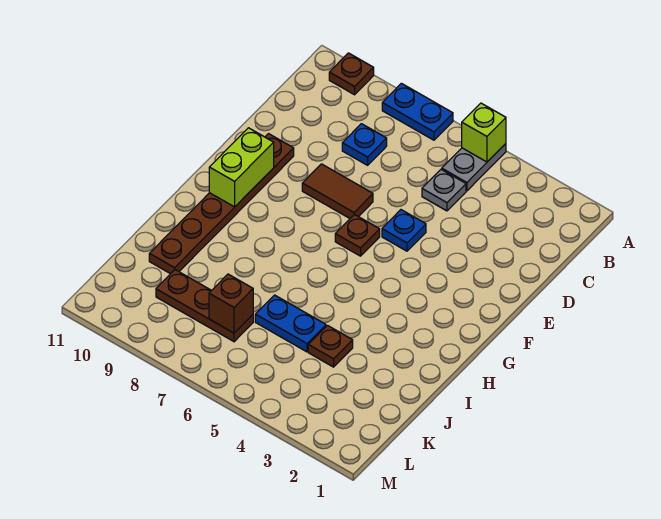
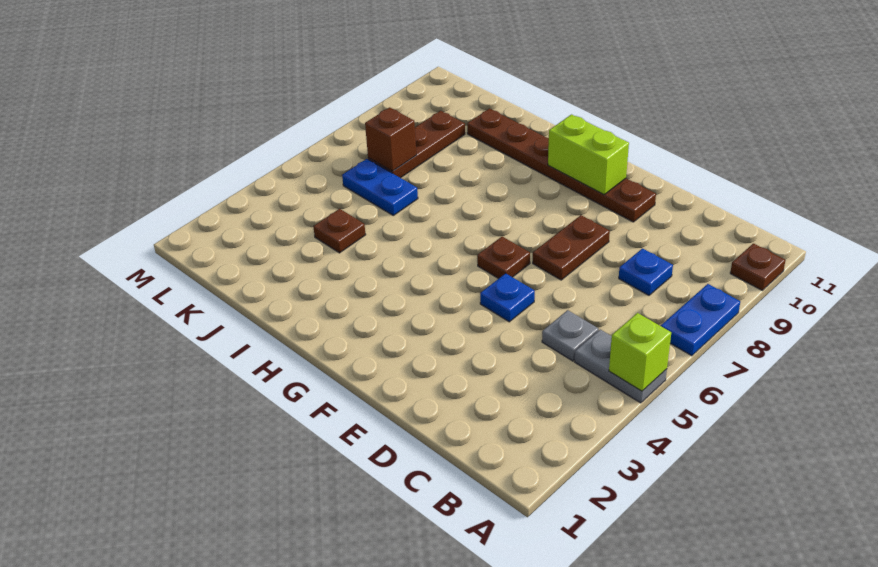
brown 1x2 tile [302,164,373,218] -> brown 1x2 plate [533,215,610,280]
blue 1x2 plate [255,295,326,352] -> blue 1x2 plate turned to [342,159,418,215]

